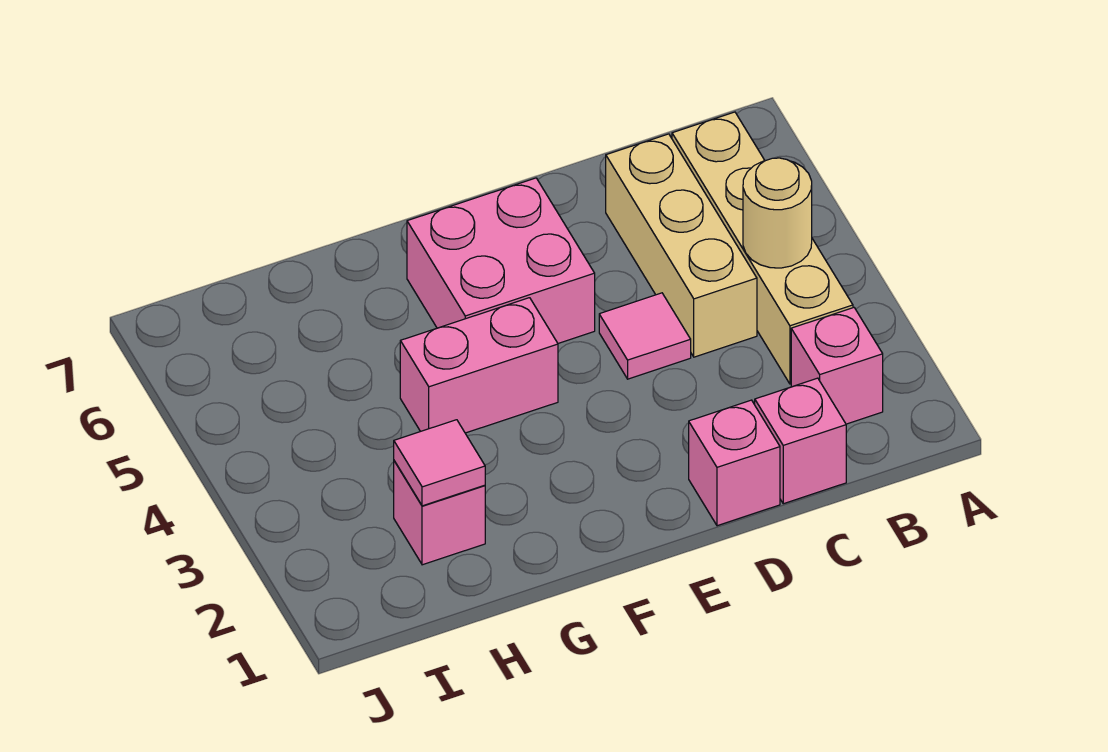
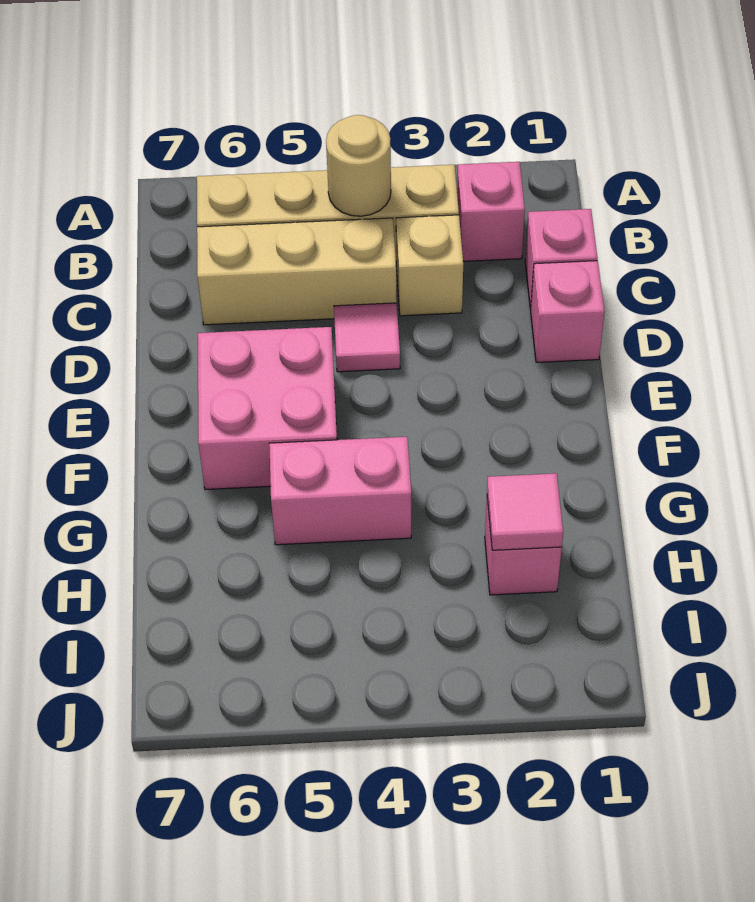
none -> tan 1x1 brick [396,215,463,316]
pink 1x2 brick [400,298,558,433] -> pink 1x2 brick turned to [269,437,411,545]

